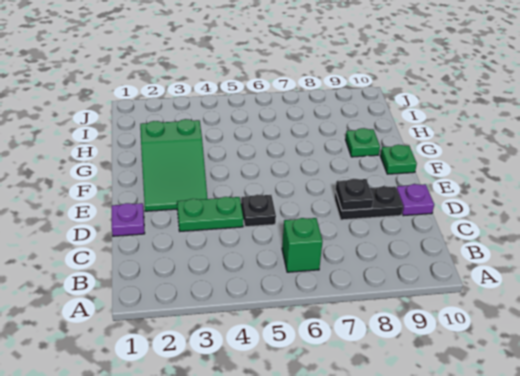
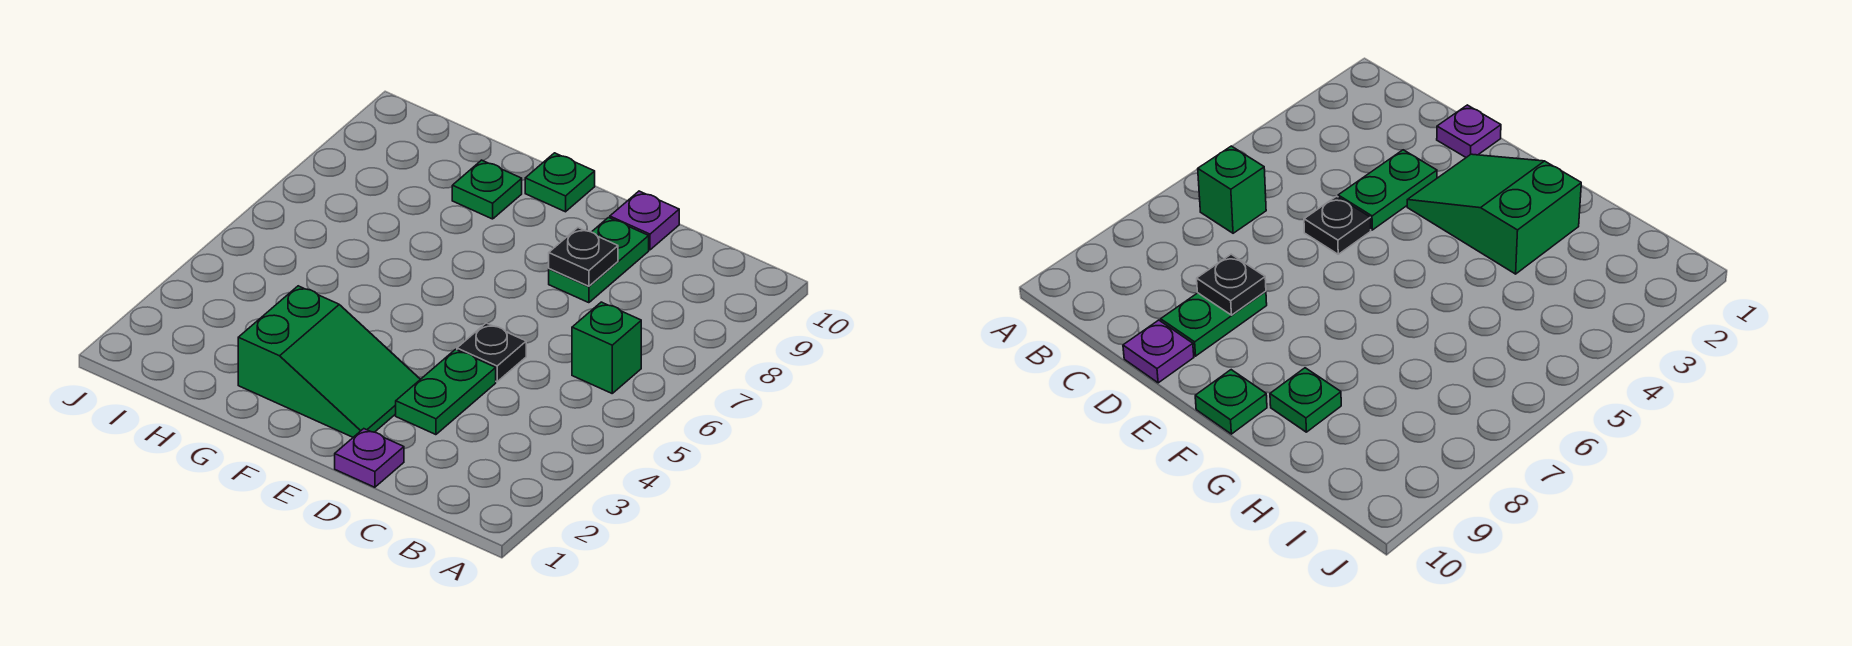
black 1x2 plate [334,186,403,220] -> green 1x2 plate [549,218,649,303]

